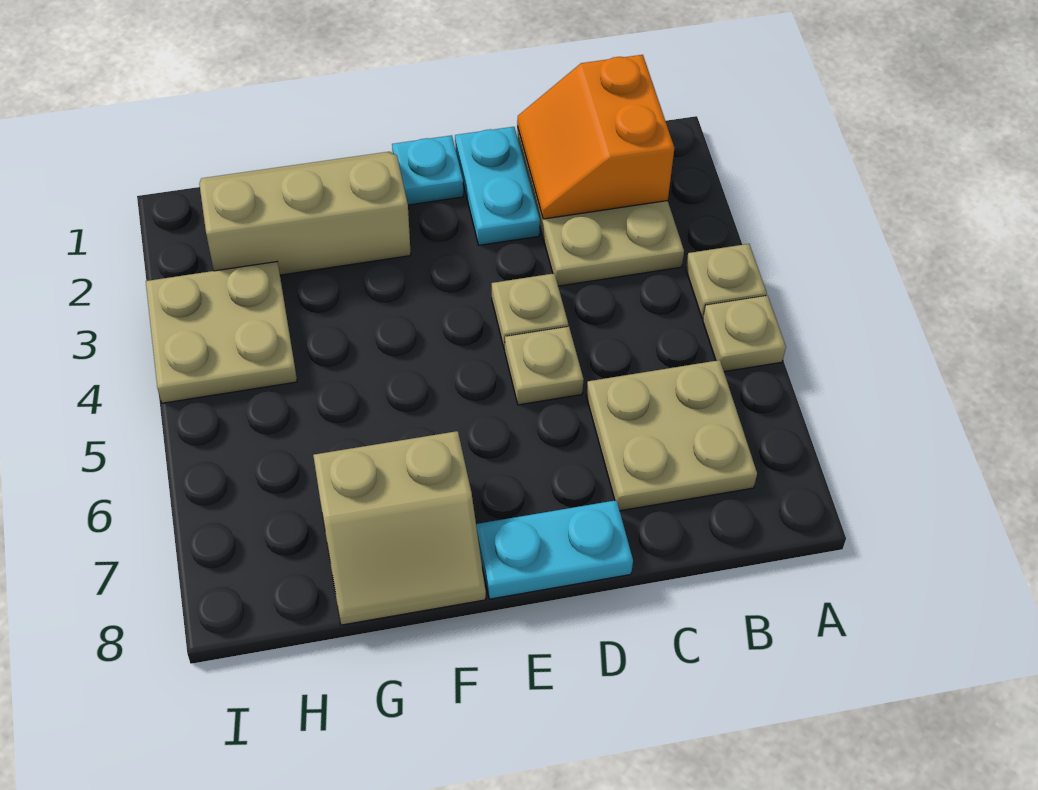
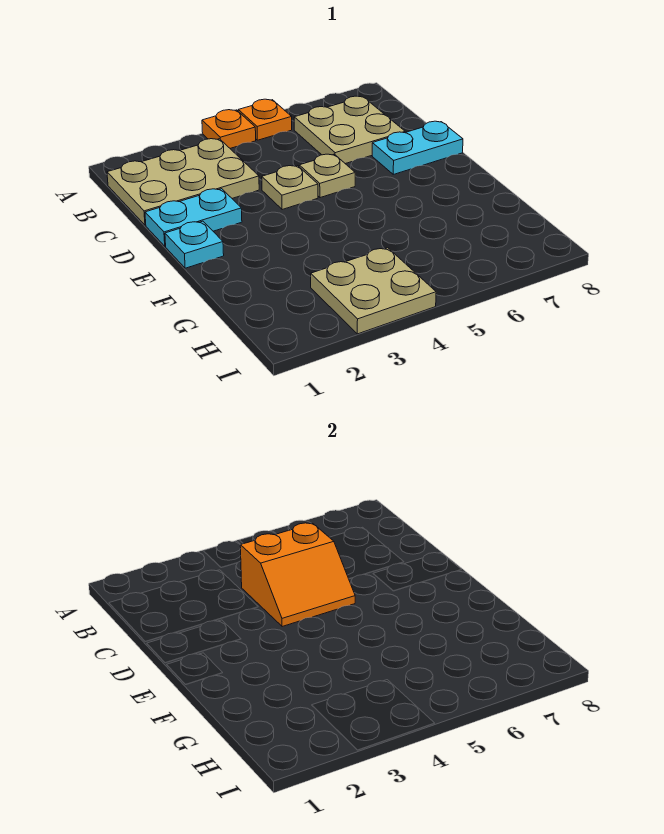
tan 1x1 plate [686,244,767,318] -> orange 1x1 plate [202,110,256,148]
tan 1x1 plate [703,296,786,372] -> orange 1x1 plate [238,99,292,140]
orange 2x2 slope [517,55,674,219] -> orange 2x2 slope moved to [240,523,355,627]
cyan 1x2 plate [476,500,633,599] -> cyan 1x2 plate turned to [372,121,463,174]
tan 2x3 slope [199,152,411,275] -> none
tan 2x2 slope [313,431,486,625] -> none

